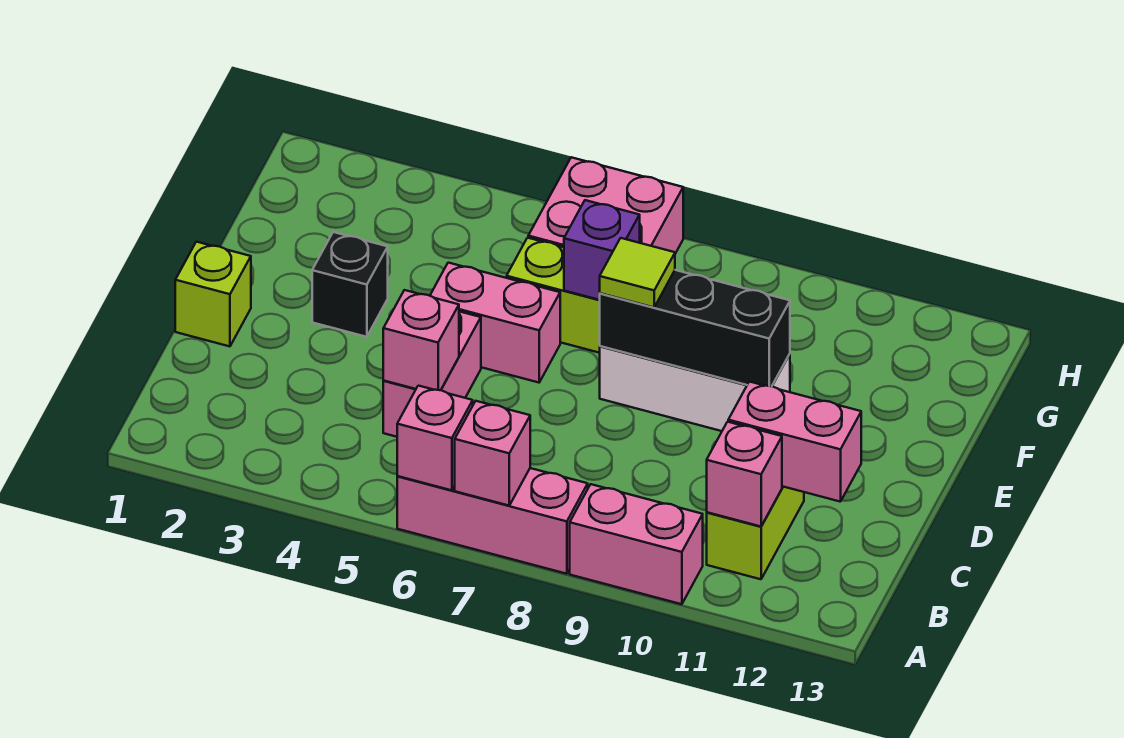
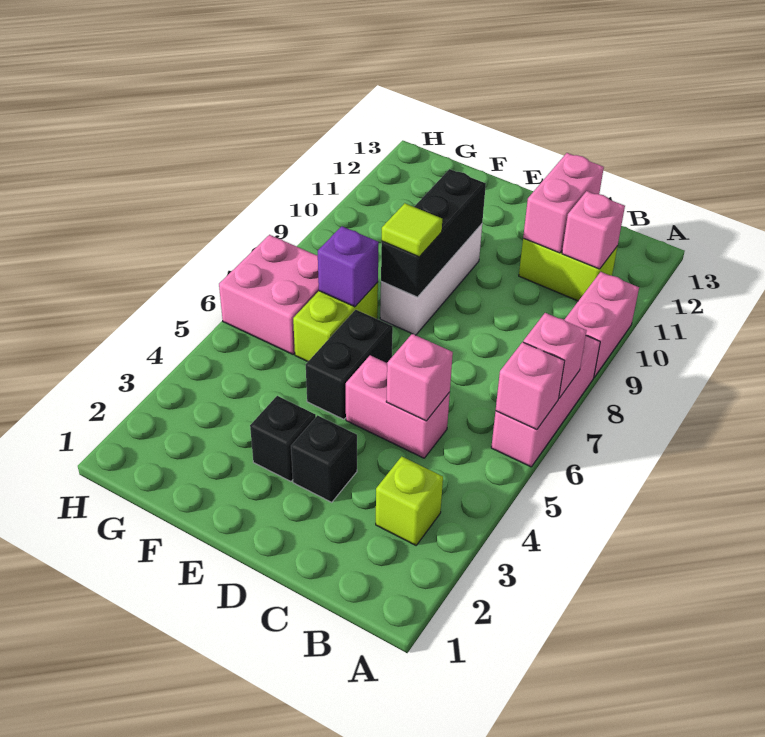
lime 1x1 brick [175,242,251,346] -> lime 1x1 brick moved to [376,456,443,545]
none -> black 1x1 brick [291,415,357,502]
pink 1x2 brick [430,263,560,383] -> black 1x2 brick [306,310,393,419]

